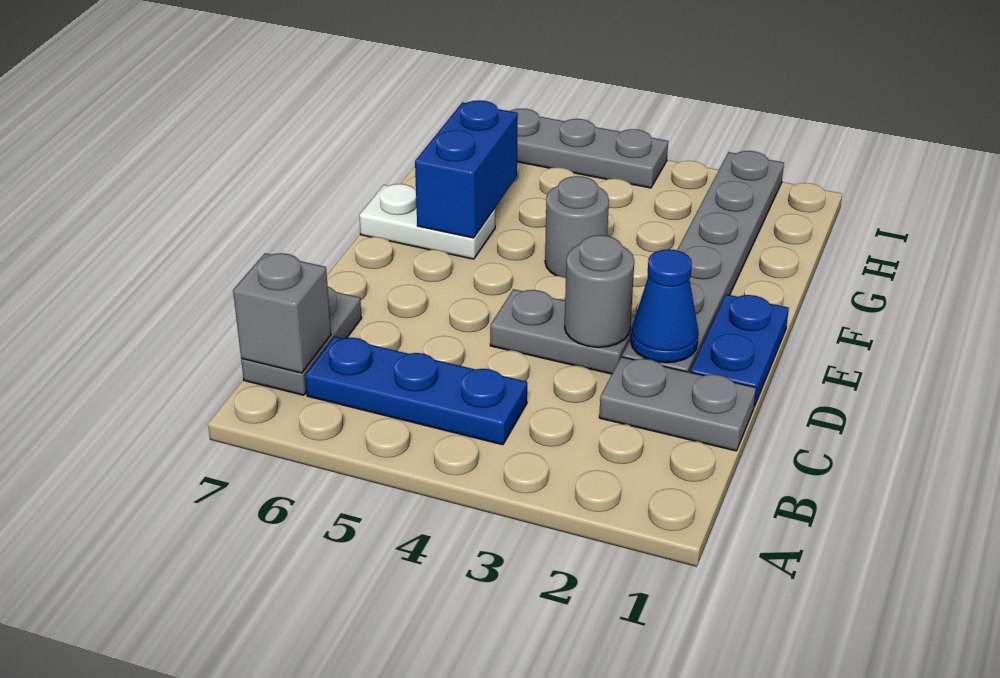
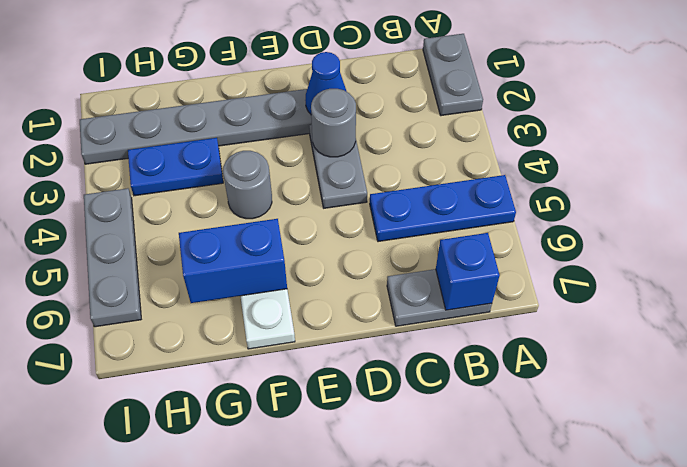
blue 1x3 plate [305,336,527,445] -> blue 1x3 plate turned to [370,175,516,242]
grey 1x1 brick [233,253,331,373] -> blue 1x1 brick [436,233,500,310]
grey 1x2 plate [599,357,756,451] -> grey 1x2 plate moved to [423,34,483,116]
blue 1x2 plate [690,294,789,407] -> blue 1x2 plate moved to [128,138,223,196]

